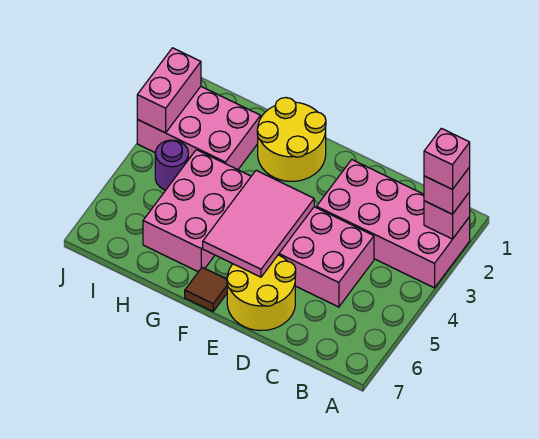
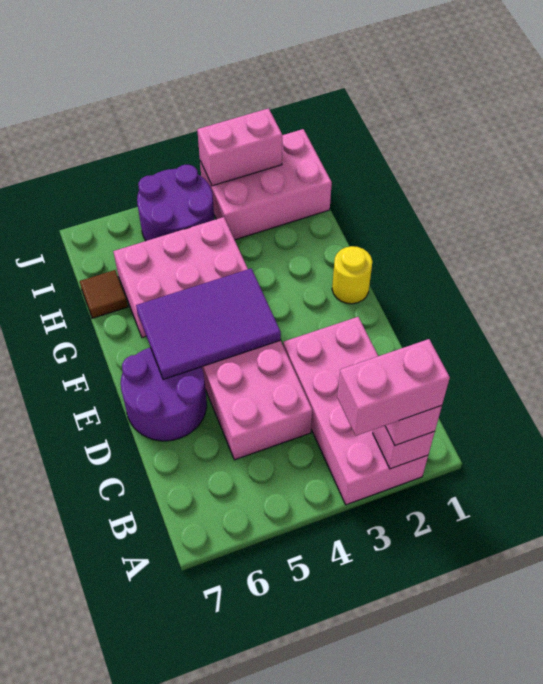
pink 1x1 brick [424,128,470,189] -> pink 1x2 brick [337,339,450,436]
yellow 2x2 round brick [227,255,296,331] -> purple 2x2 round brick [121,347,207,441]
pink 2x3 tile [203,170,314,277] -> purple 2x3 tile [136,269,281,379]
yellow 2x2 round brick [257,98,326,181] -> yellow 1x1 round brick [332,246,372,304]
brown 1x1 tile [185,267,227,311] -> brown 1x1 tile moved to [80,270,128,318]
pink 2x3 brick [137,87,261,170] -> pink 2x3 brick turned to [200,129,332,240]
purple 1x1 round brick [155,140,188,190] -> purple 2x2 round brick [137,165,214,241]

